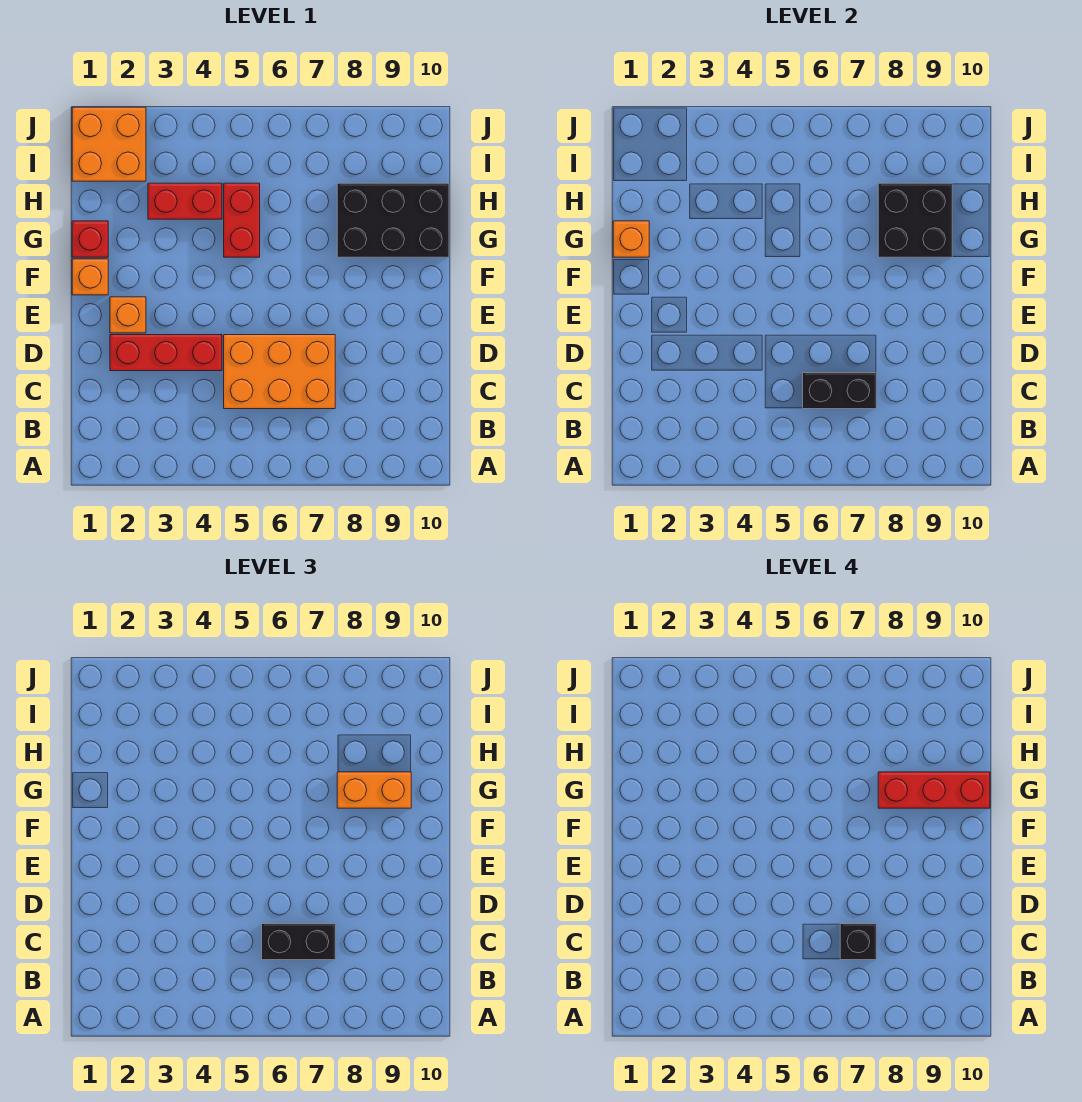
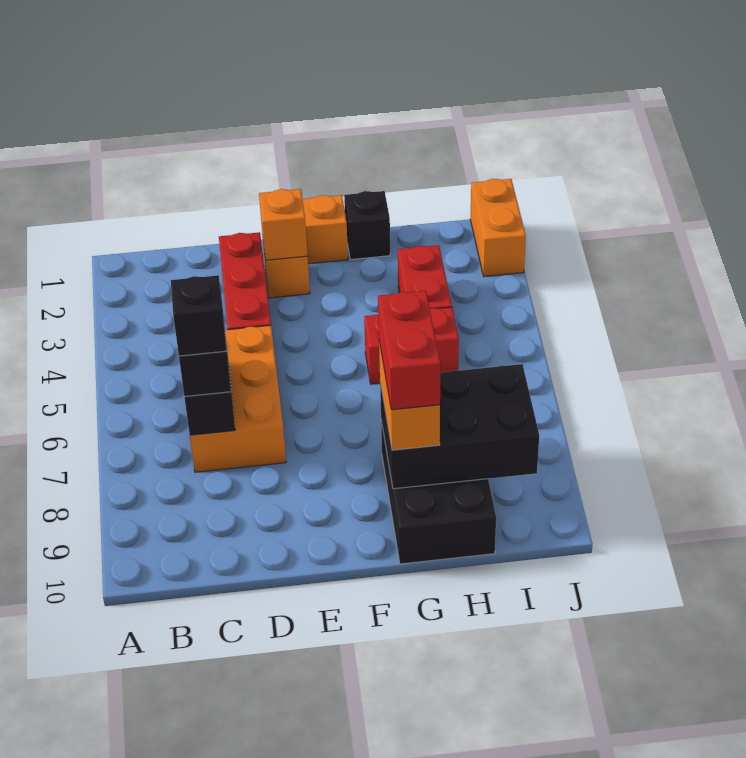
red 1x1 brick [72,221,108,257] -> black 1x1 brick [344,191,390,260]
orange 1x1 brick [613,221,649,257] -> orange 1x1 brick moved to [259,189,308,260]
black 2x2 brick [878,183,952,257] -> black 2x3 brick [380,364,539,489]
red 1x3 brick [878,772,990,808] -> red 1x2 brick [378,291,440,410]
orange 2x2 brick [72,107,146,181] -> orange 1x2 brick [470,179,526,277]

